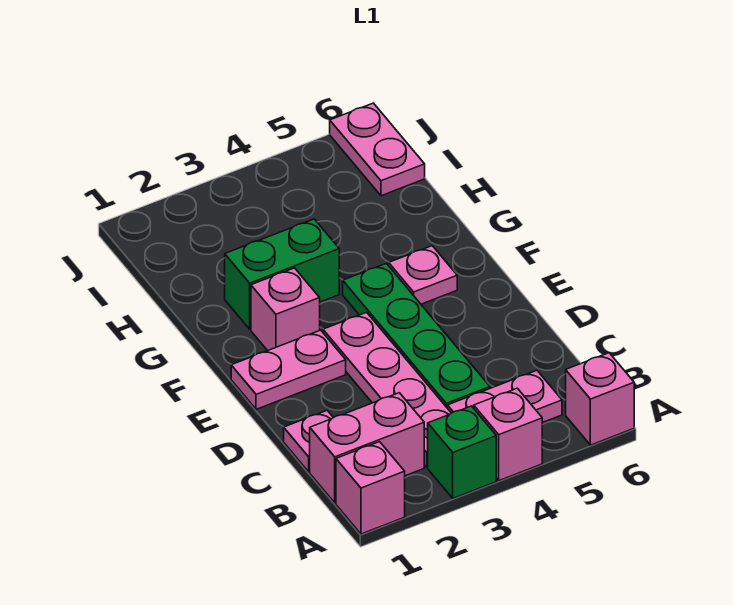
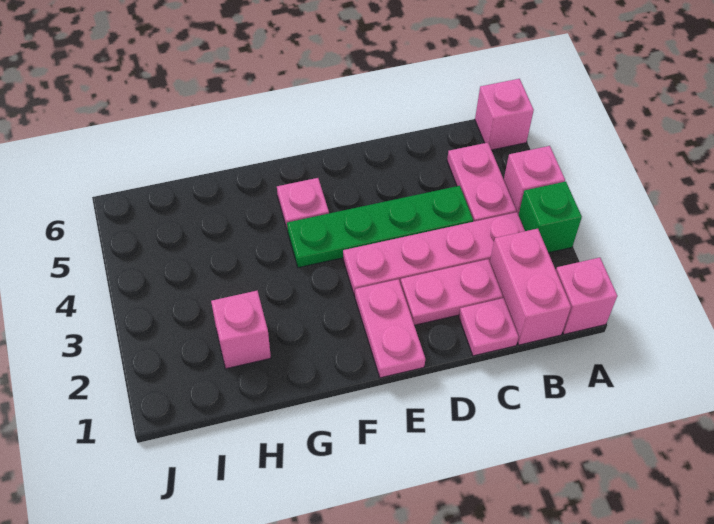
pink 1x1 brick [251,268,320,351] -> pink 1x1 brick moved to [211,291,271,369]
green 1x2 brick [225,219,339,329] -> none
pink 1x2 plate [330,103,425,196] -> pink 1x2 plate moved to [400,259,503,325]

